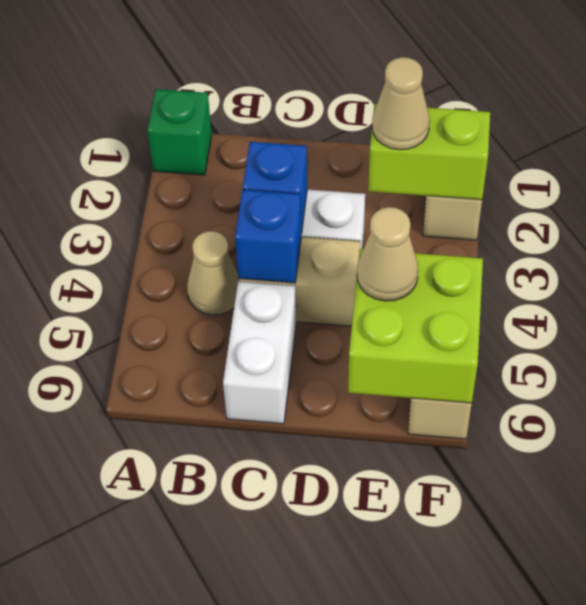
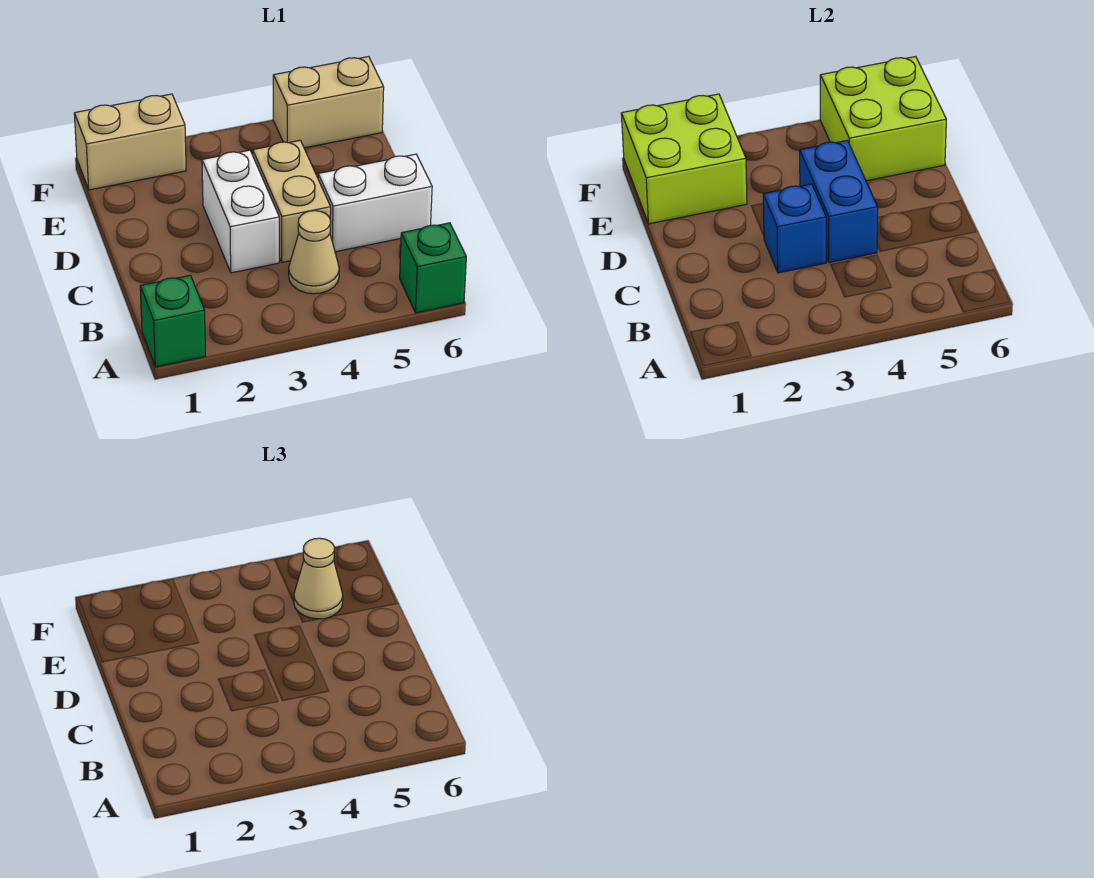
none -> green 1x1 brick [400,223,466,313]
blue 1x1 brick [235,190,301,283] -> blue 1x2 brick [800,140,878,262]
lime 1x2 brick [368,104,490,200] -> lime 2x2 brick [621,94,747,224]
tan 1x1 cone [372,57,430,150] -> none

